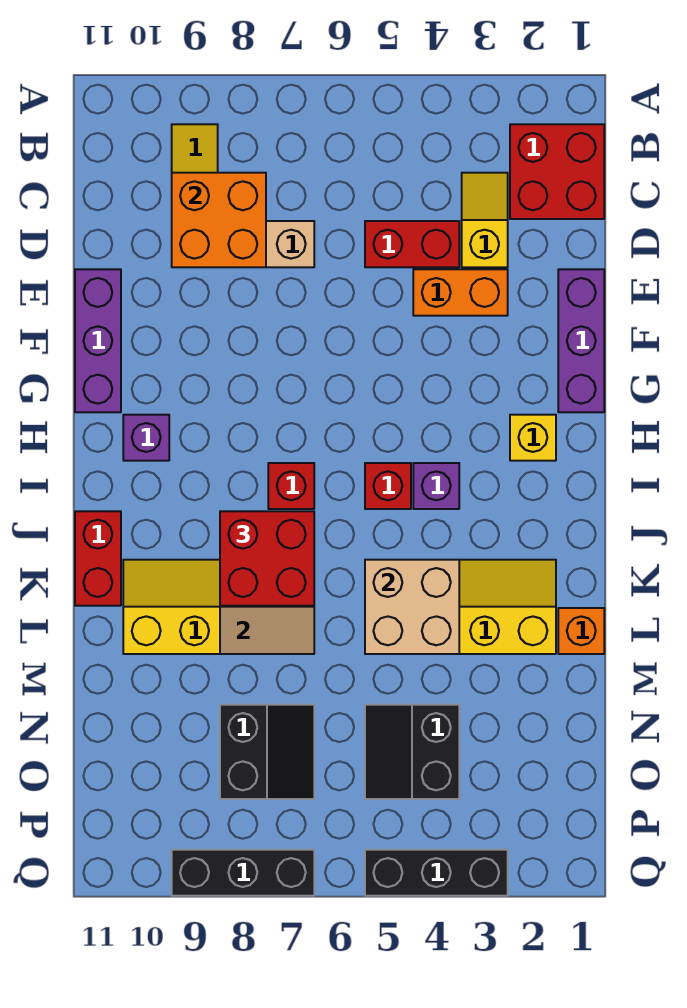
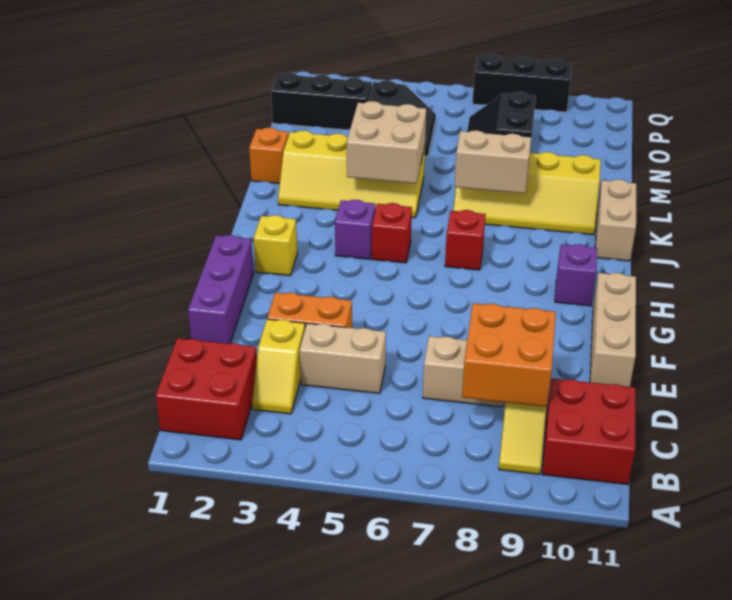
red 1x2 brick [365,221,459,267] -> tan 1x2 brick [300,323,386,394]
purple 1x3 brick [75,269,121,412] -> tan 1x3 brick [590,273,636,387]
red 2x2 brick [220,511,314,606] -> red 2x2 brick moved to [542,378,635,485]
red 1x2 brick [75,511,121,606] -> tan 1x2 brick [595,179,636,261]
black 1x3 brick [365,850,508,896] -> black 1x3 brick moved to [271,72,372,130]

